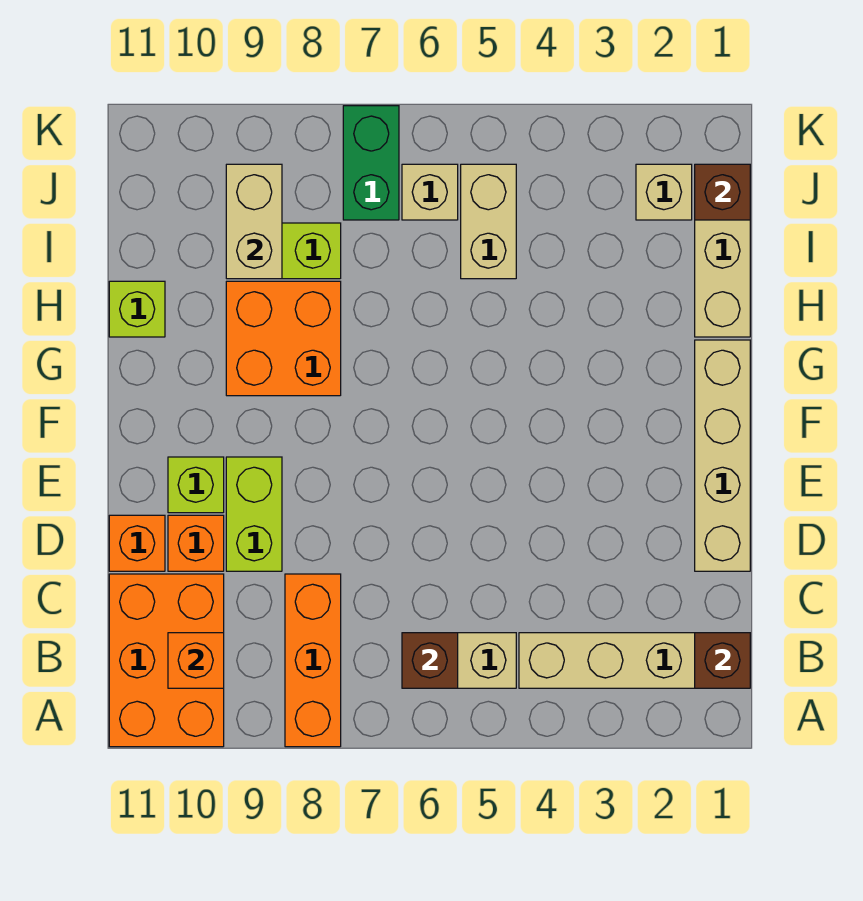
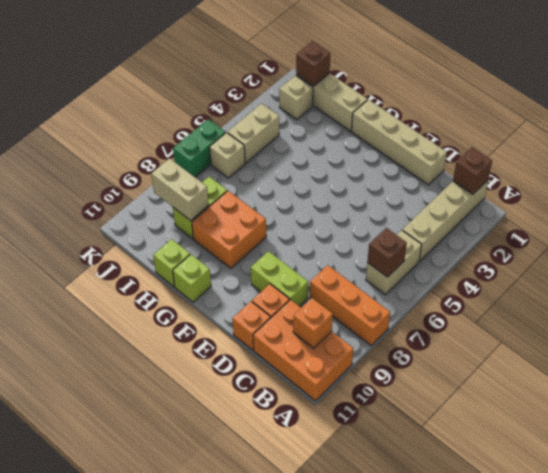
lime 1x1 brick [168,457,224,513] -> lime 1x1 brick moved to [173,254,211,302]
tan 1x2 brick [461,164,516,279] -> tan 1x2 brick turned to [227,104,279,163]
green 1x2 brick [343,106,399,220] -> green 1x2 brick turned to [173,119,226,177]

